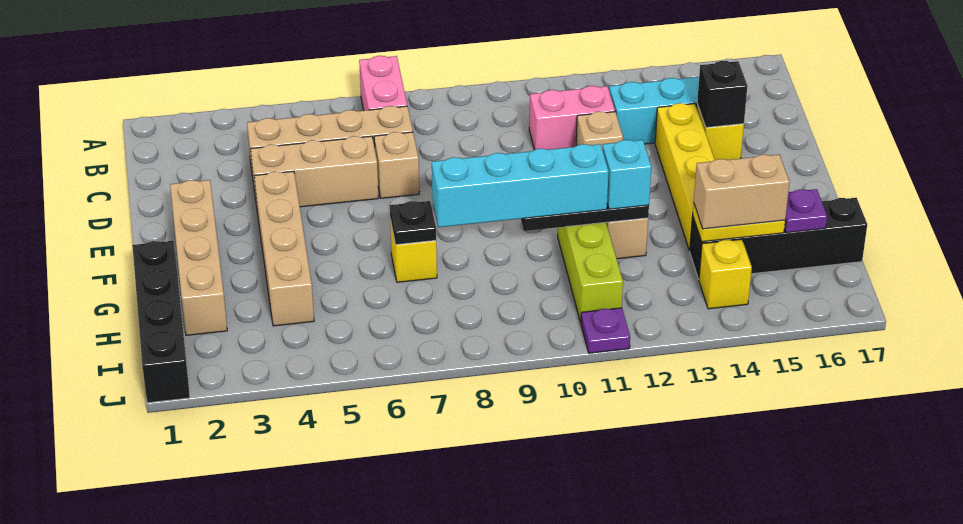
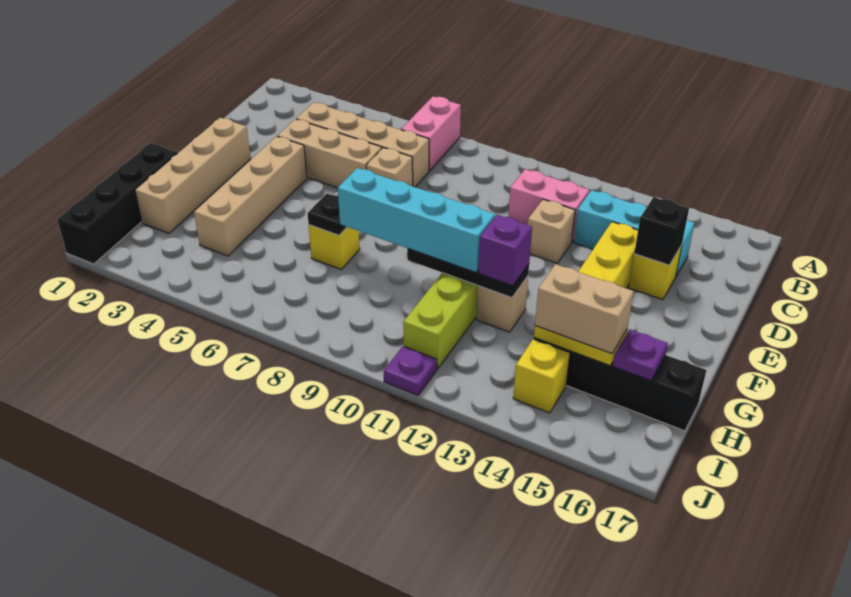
cyan 1x1 brick [602,140,651,209] -> purple 1x1 brick [478,215,532,286]

